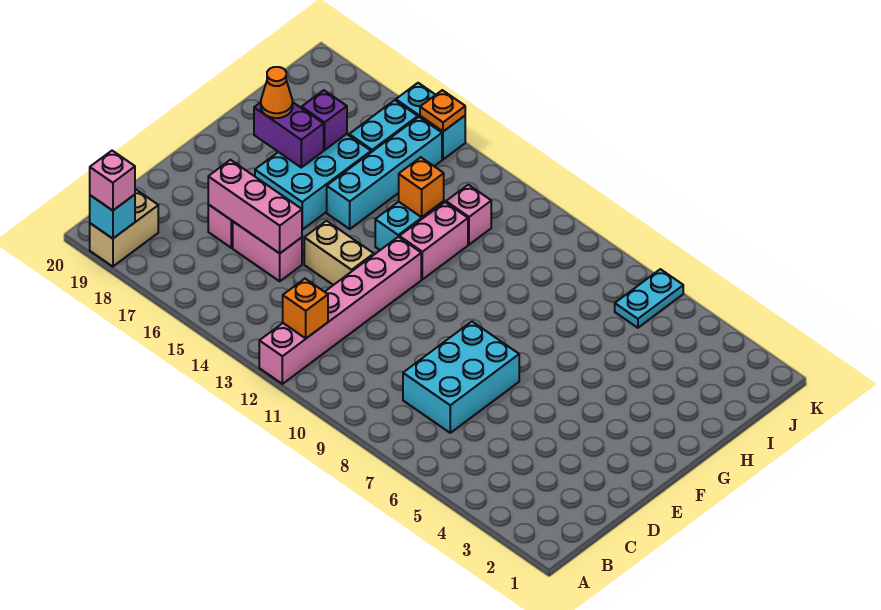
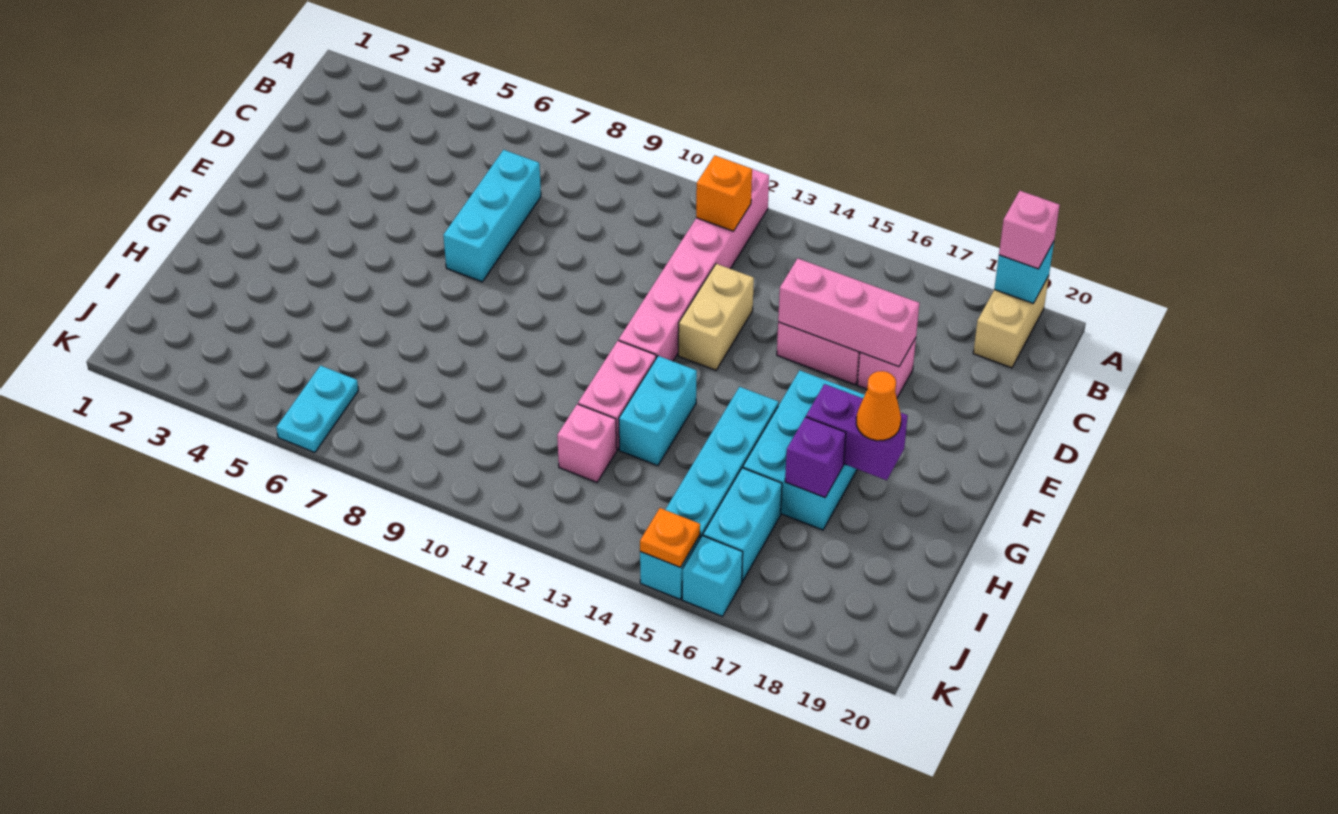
cyan 2x3 brick [403,322,519,433] -> cyan 1x3 brick [443,150,541,282]
tan 1x2 brick [304,221,374,285] -> tan 1x2 brick turned to [678,264,754,370]
orange 1x1 brick [399,157,444,217] -> none

